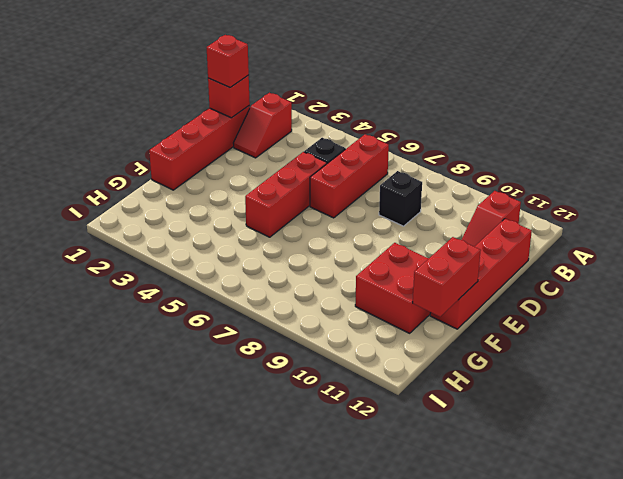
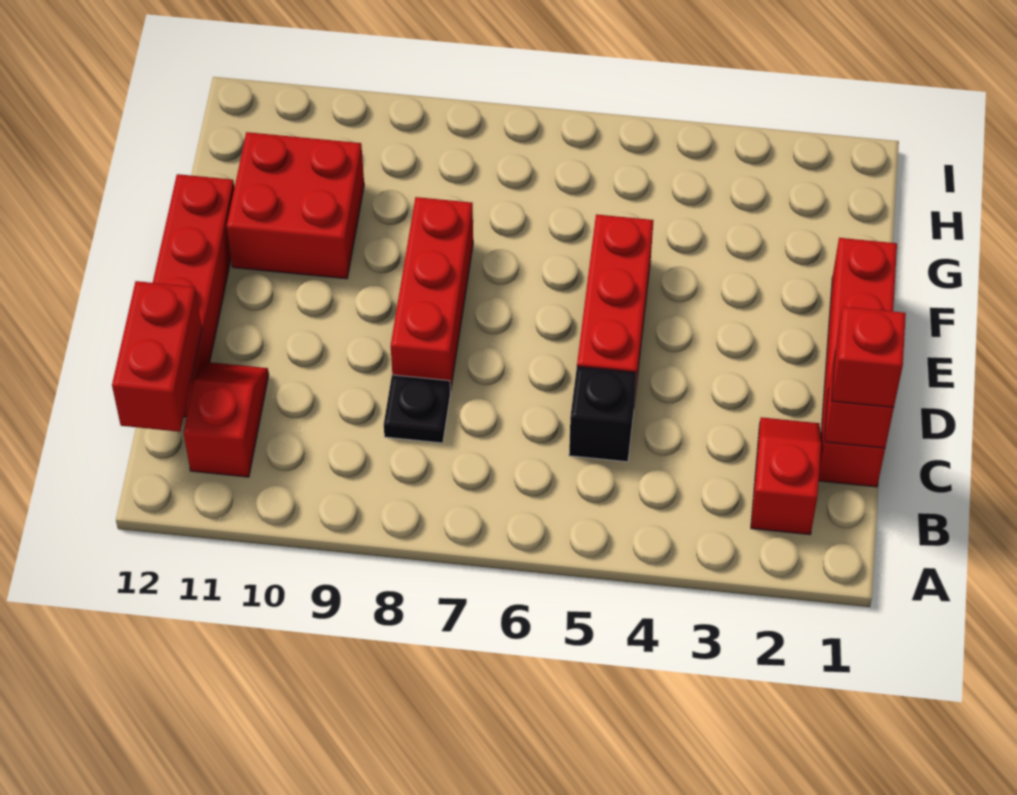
red 1x3 brick [310,134,389,218] -> red 1x3 brick moved to [391,197,473,391]
black 1x1 brick [379,171,422,226] -> black 1x1 plate [384,375,450,443]
red 1x2 brick [413,237,481,316] -> red 1x2 brick moved to [112,281,202,432]

